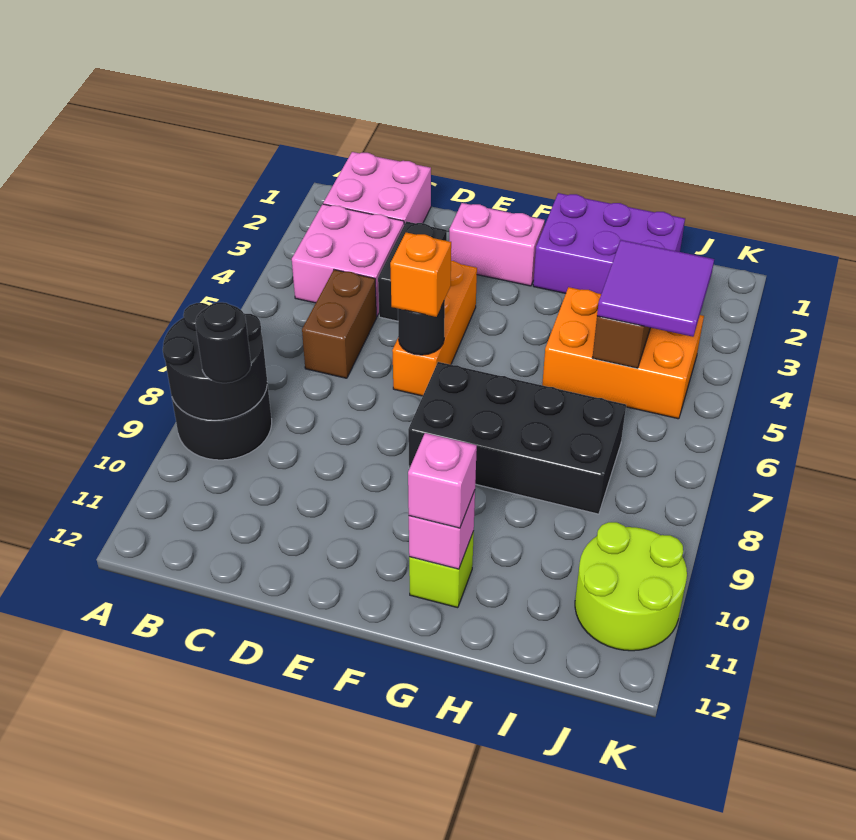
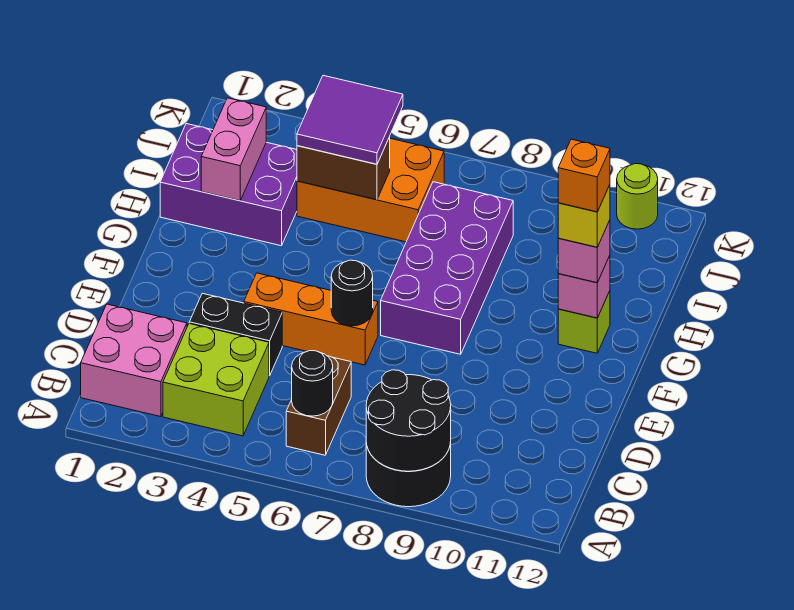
pink 2x2 brick [292,204,404,317] -> lime 2x2 brick [163,324,269,436]
black 1x1 round brick [195,302,251,383] -> black 1x1 round brick moved to [292,351,333,416]
brown 1x2 brick [302,270,377,378] -> brown 1x2 brick turned to [286,356,351,455]
pink 1x2 brick [449,203,545,286] -> pink 1x2 brick moved to [201,98,266,201]
orange 1x1 brick [390,232,451,317] -> orange 1x1 brick moved to [558,139,610,212]
black 2x4 brick [408,362,626,514] -> purple 2x4 brick [381,182,513,354]
purple 2x3 brick [533,193,685,294] -> purple 2x3 brick turned to [160,124,297,246]
none -> yellow 1x1 brick [558,185,610,247]
orange 2x3 brick [542,287,704,419] -> orange 2x3 brick turned to [297,138,444,242]
lime 2x2 round brick [575,522,687,651] -> lime 1x1 round brick [617,164,658,229]

